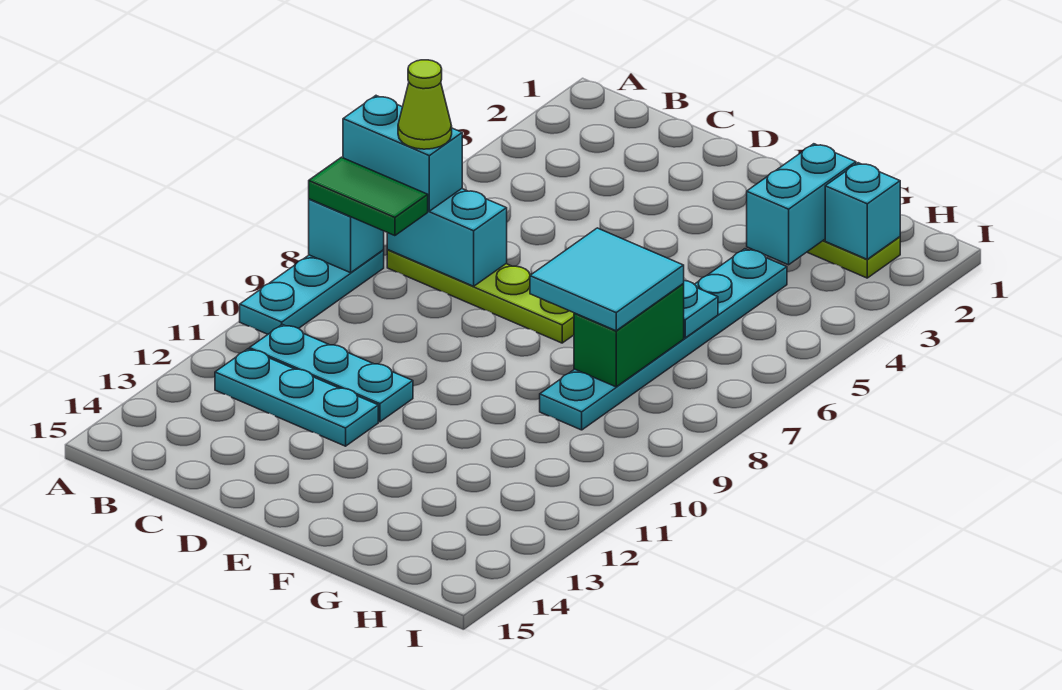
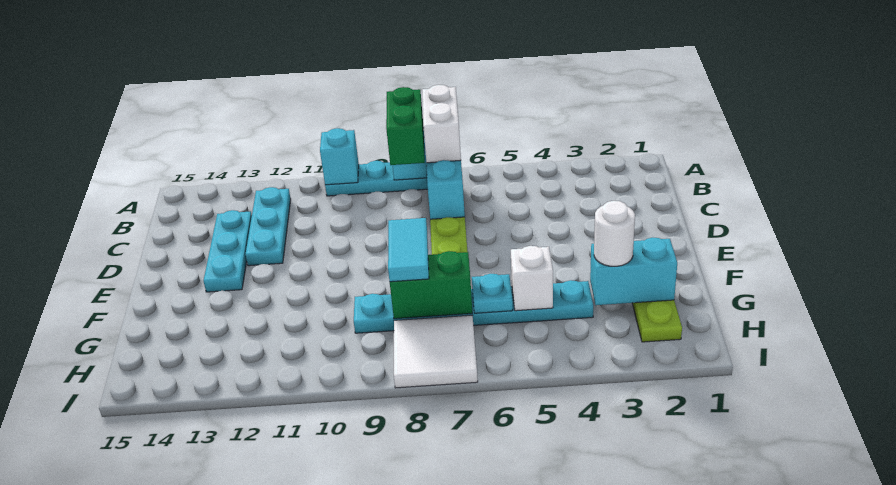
cyan 1x2 brick [343,96,462,211] -> white 1x2 brick [422,85,461,163]
green 1x2 tile [309,157,428,236] -> green 1x2 brick [386,87,425,165]
lime 1x1 cone [398,60,452,149] -> none
cyan 1x3 plate [249,324,413,422] -> cyan 1x3 plate moved to [203,210,252,292]
cyan 2x2 tile [530,228,684,331] -> cyan 1x2 tile [388,218,429,282]
none -> white 1x1 round brick [594,201,635,266]
none -> white 1x1 brick [511,246,553,311]
cyan 1x1 brick [825,163,900,259] -> cyan 1x1 brick moved to [320,128,359,185]
none -> white 2x2 tile [394,315,478,388]

